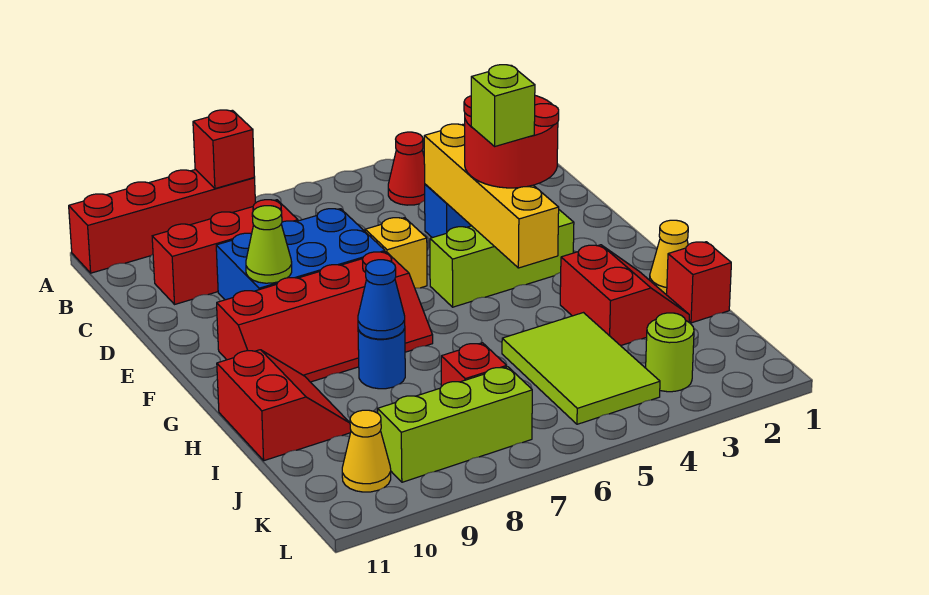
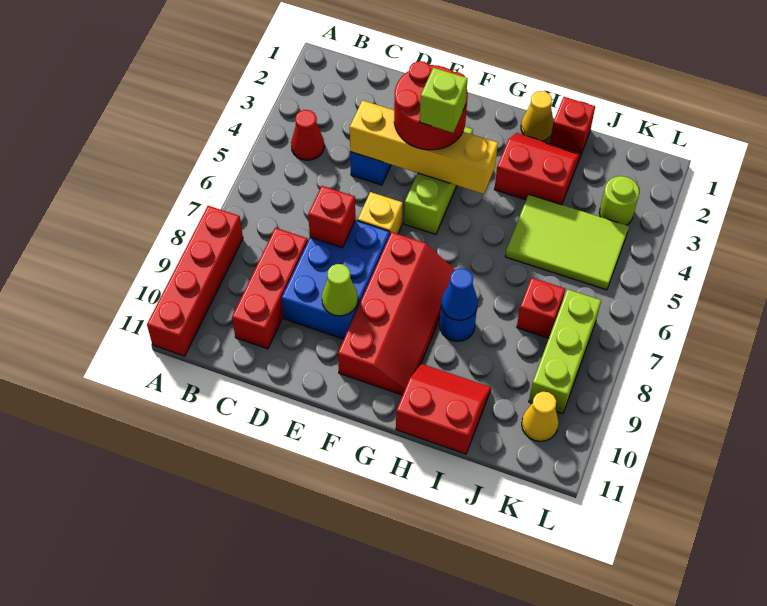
red 1x1 brick [193,110,255,189] -> red 1x1 brick moved to [308,186,355,248]

